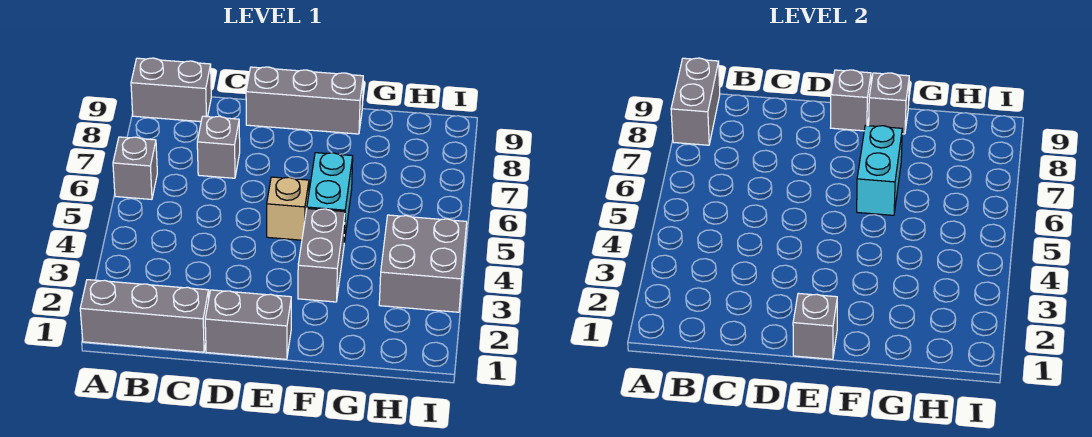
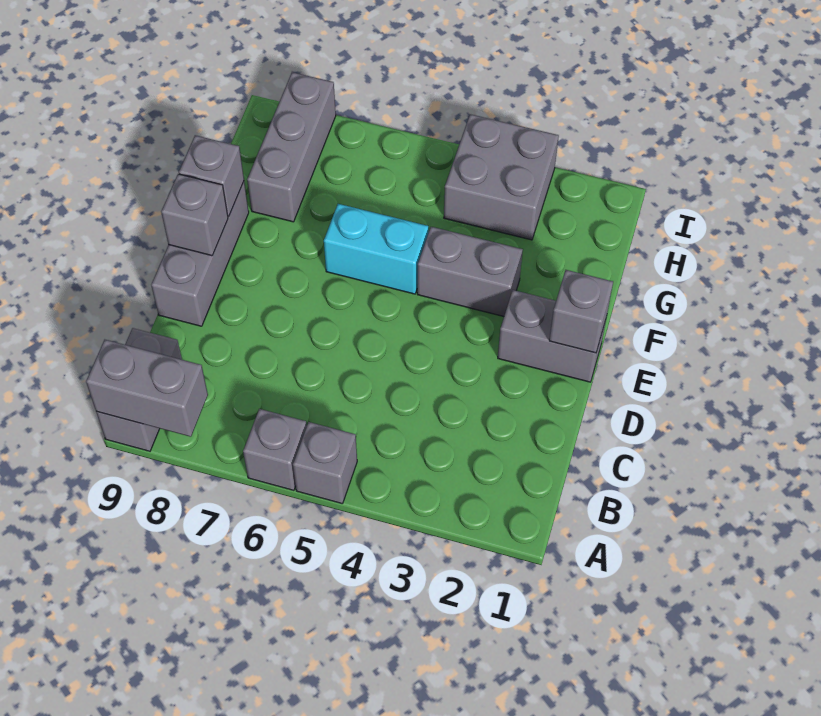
grey 1x3 brick [80,280,209,352] -> grey 1x3 brick moved to [247,72,336,222]
grey 1x1 brick [197,116,240,178] -> grey 1x1 brick moved to [293,422,357,504]
grey 1x2 brick [205,290,291,359] -> grey 1x2 brick turned to [498,290,607,382]
tan 1x1 brick [267,177,309,240] -> none
cyan 1x2 brick [857,126,902,215] -> none

